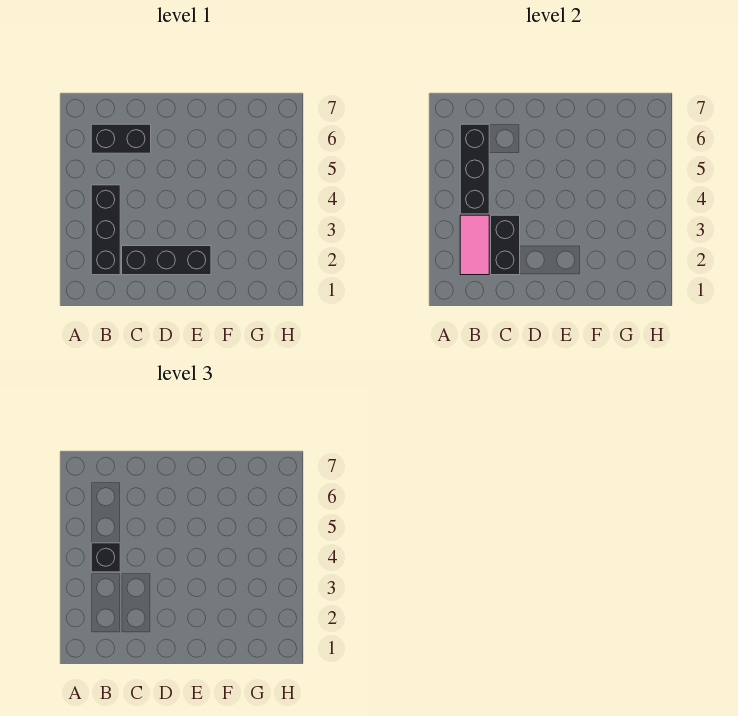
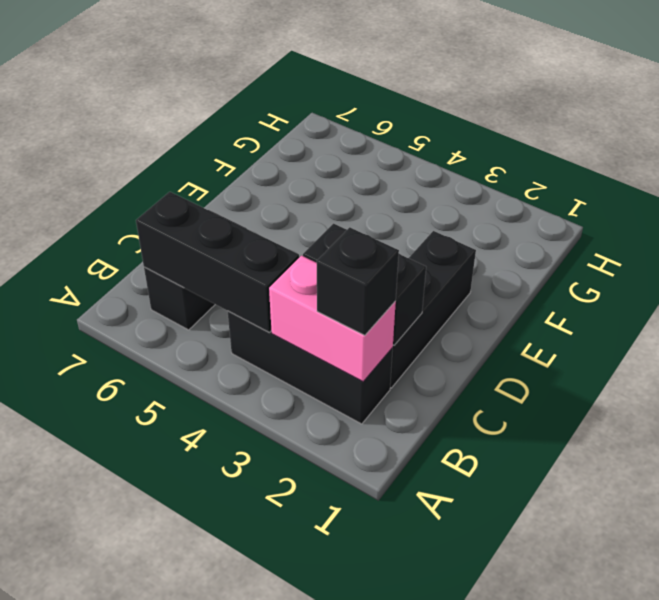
pink 1x2 tile [460,215,489,275] -> pink 1x2 brick [269,256,396,382]
black 1x1 brick [91,543,120,572] -> black 1x1 brick moved to [317,227,399,335]

